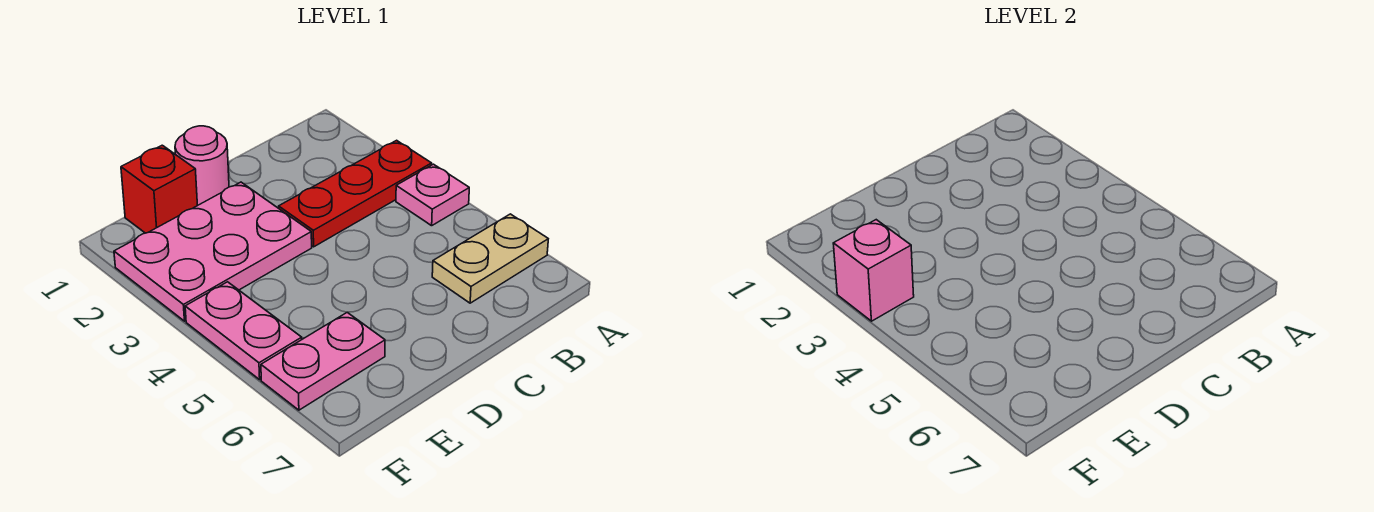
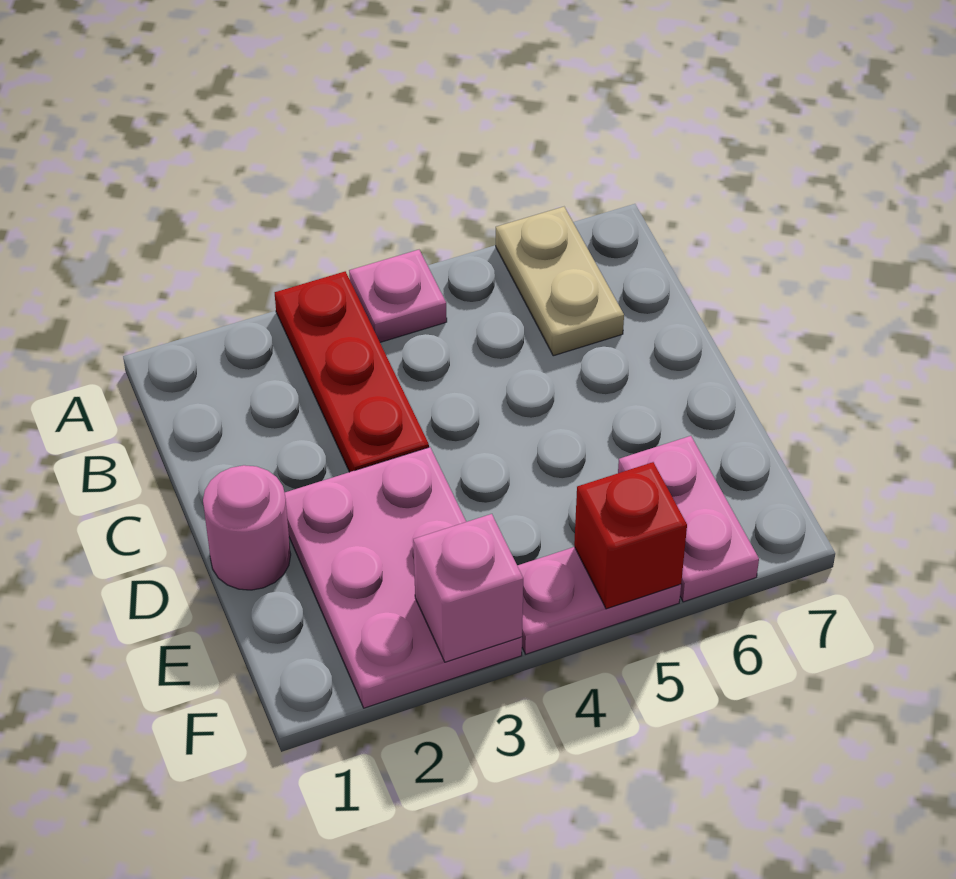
red 1x1 brick [121,145,198,233] -> red 1x1 brick moved to [574,462,687,609]

